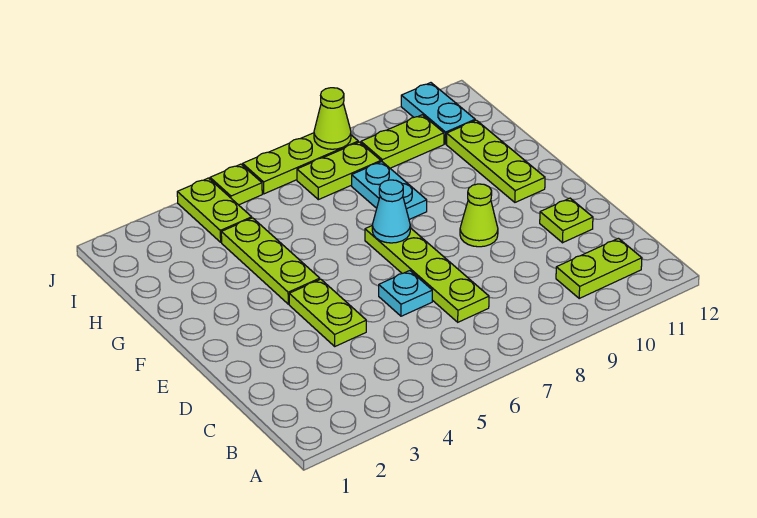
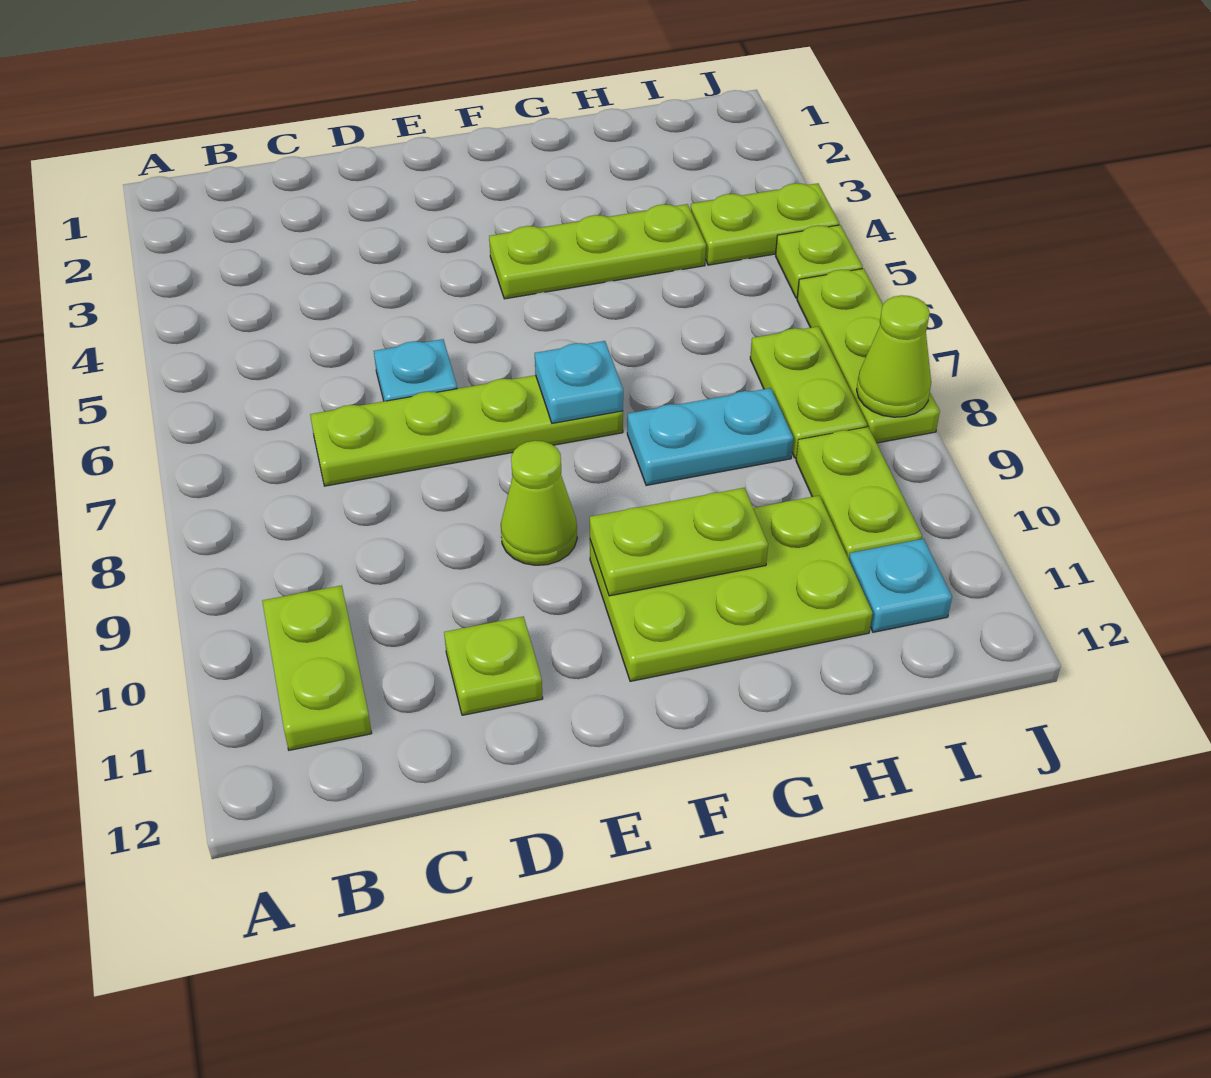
lime 1x2 plate [289,279,366,346] -> lime 1x2 plate moved to [590,488,768,596]
cyan 1x1 cone [372,180,410,243] -> cyan 1x1 plate [535,341,623,423]
lime 1x3 plate [446,120,545,202] -> lime 2x3 plate [590,496,872,681]
cyan 1x2 plate [401,83,475,144] -> cyan 1x1 plate [849,539,952,632]

